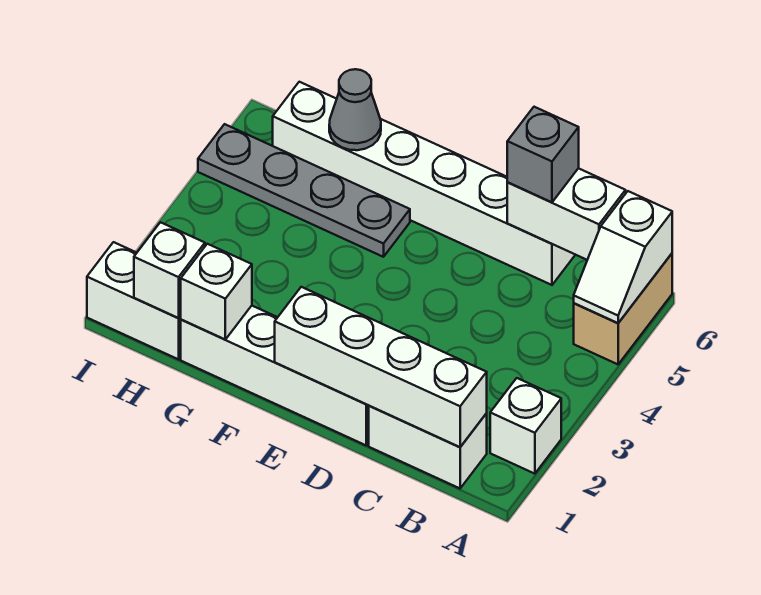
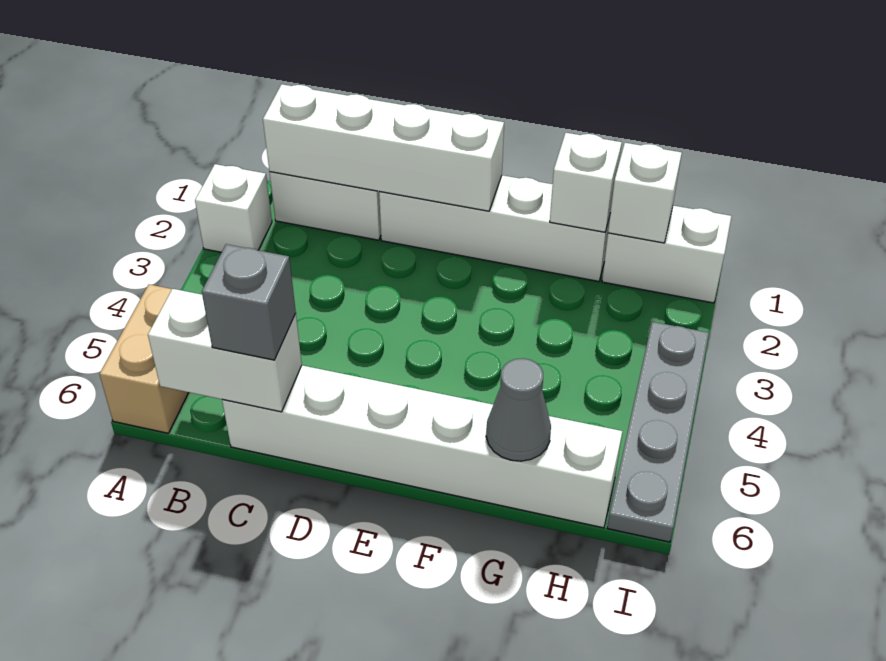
white 1x2 slope [574,191,672,323] -> none
grey 1x4 plate [198,124,410,257] -> grey 1x4 plate turned to [607,322,709,542]

